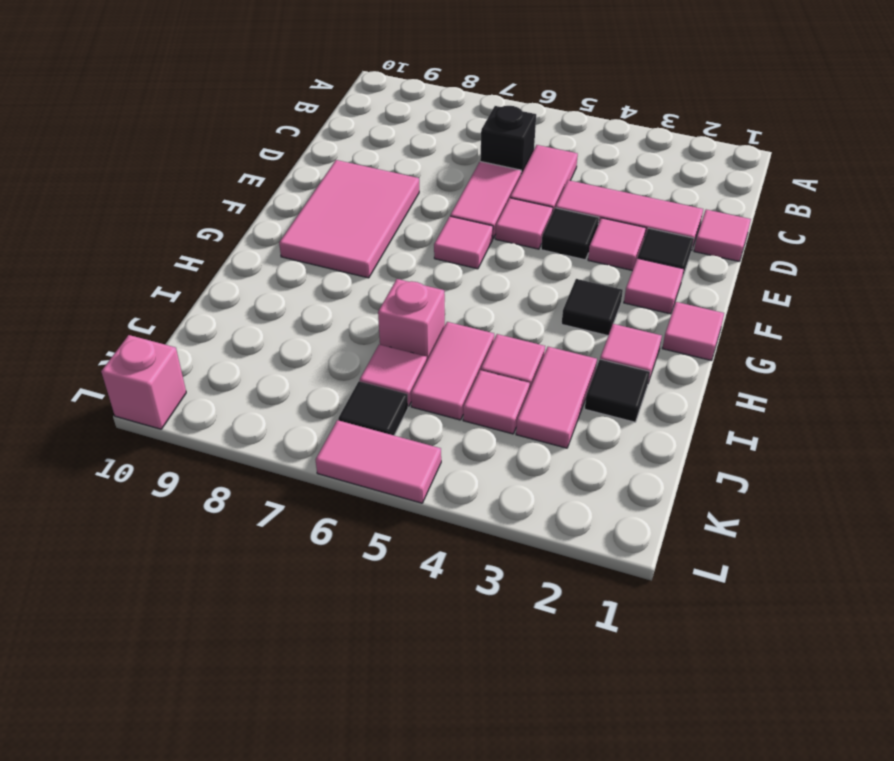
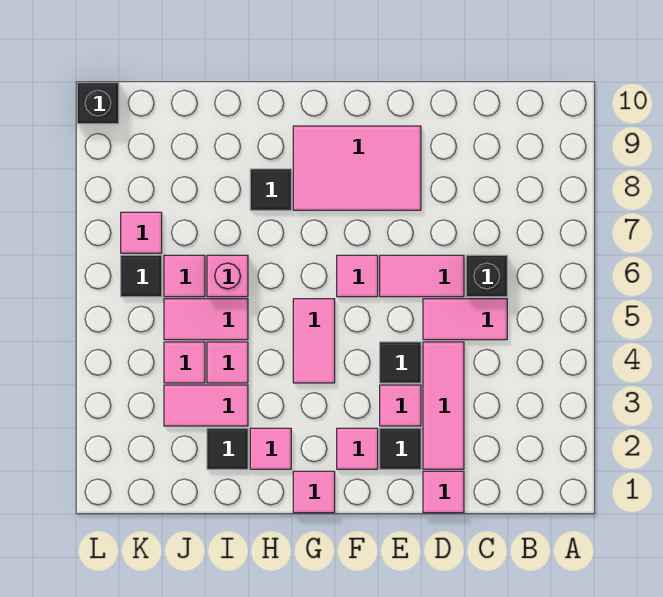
pink 1x1 tile [495,198,553,249] -> pink 1x1 tile moved to [121,212,162,253]
black 1x1 tile [562,279,623,336] -> black 1x1 tile moved to [250,169,291,210]
pink 1x2 tile [316,420,441,503] -> pink 1x2 tile moved to [293,299,335,383]
pink 1x1 brick [101,335,186,429] -> black 1x1 brick [77,83,119,124]

